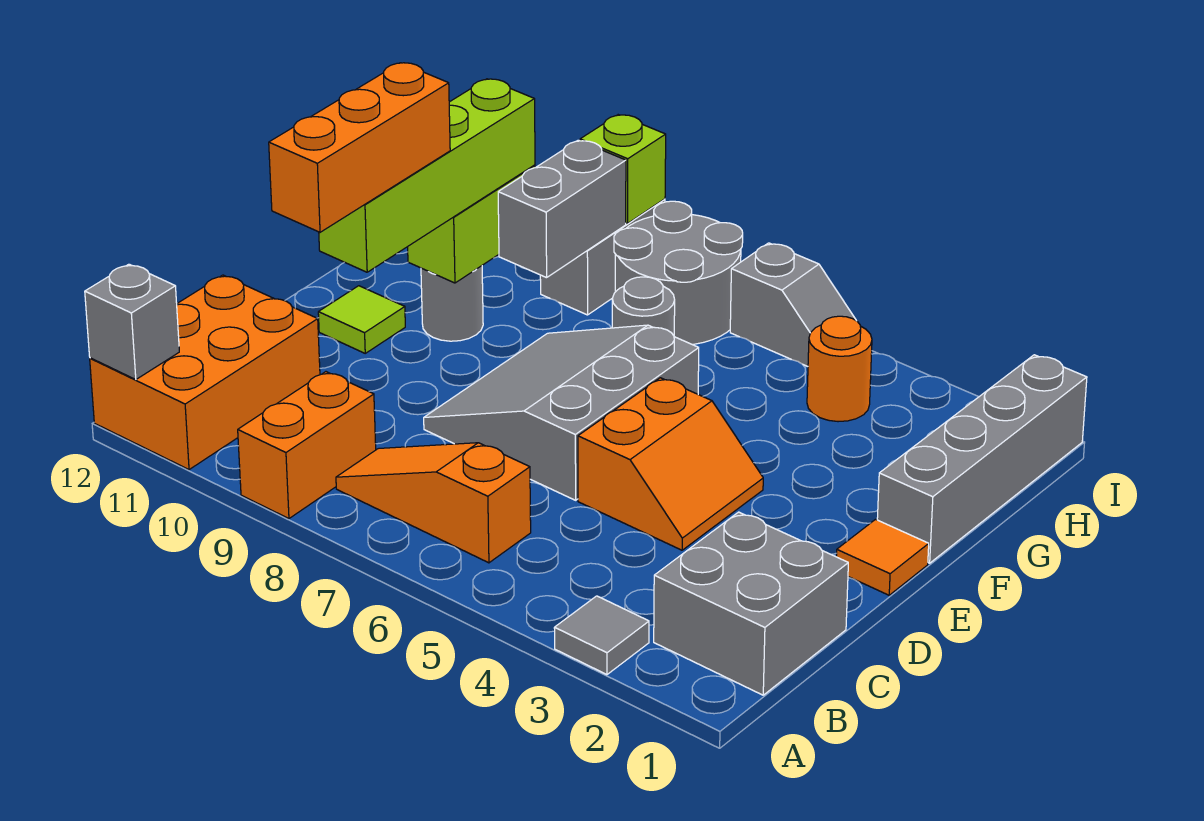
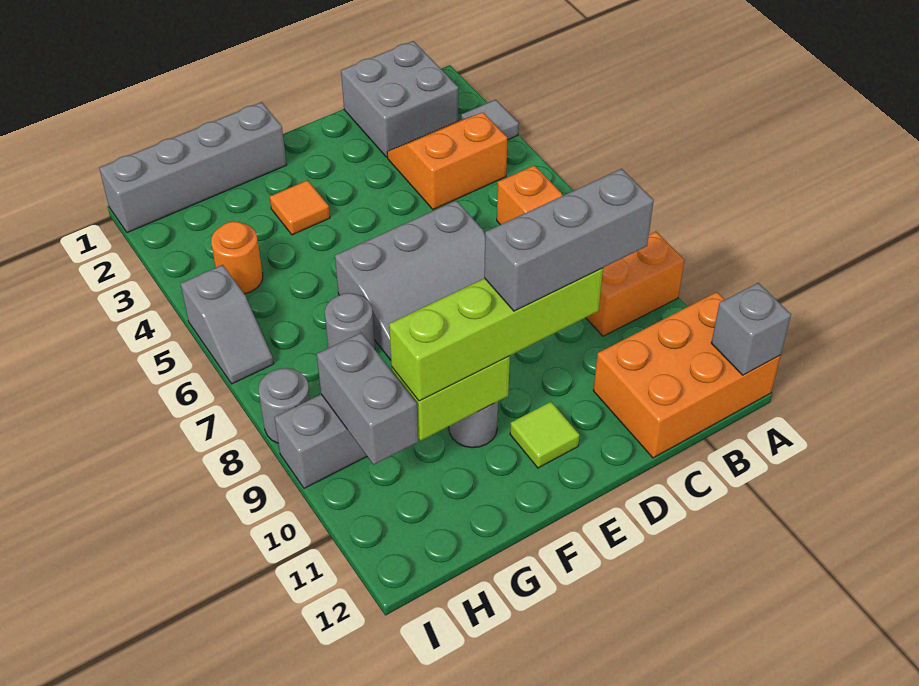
orange 1x3 brick [269,63,450,232] -> grey 1x3 brick [484,169,654,311]
orange 2x2 slope [578,378,763,550] -> orange 2x2 slope moved to [387,113,507,210]
orange 1x1 tile [836,519,929,595] -> orange 1x1 tile moved to [270,180,330,235]
grey 1x2 brick [498,140,626,278] -> grey 1x2 brick turned to [317,333,418,465]
grey 2x2 round brick [614,201,743,344] -> grey 1x1 round brick [259,368,310,443]
grey 1x2 slope [730,243,856,366] -> grey 1x2 slope turned to [181,265,274,384]
lime 1x1 brick [580,115,666,224] -> none

